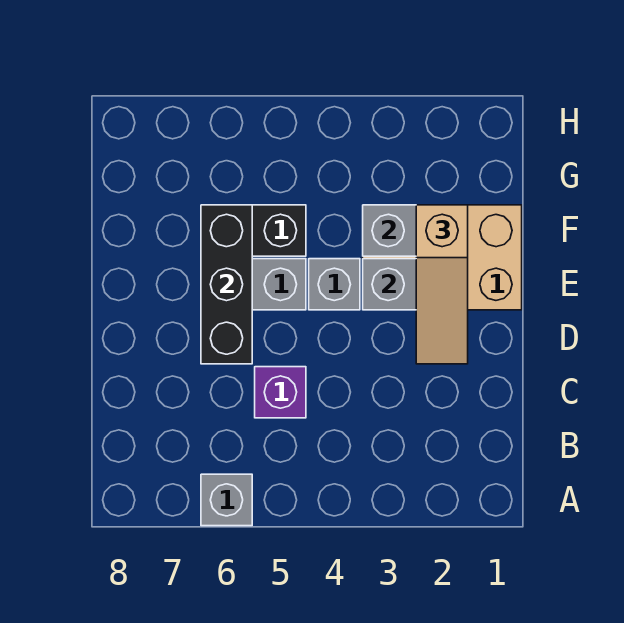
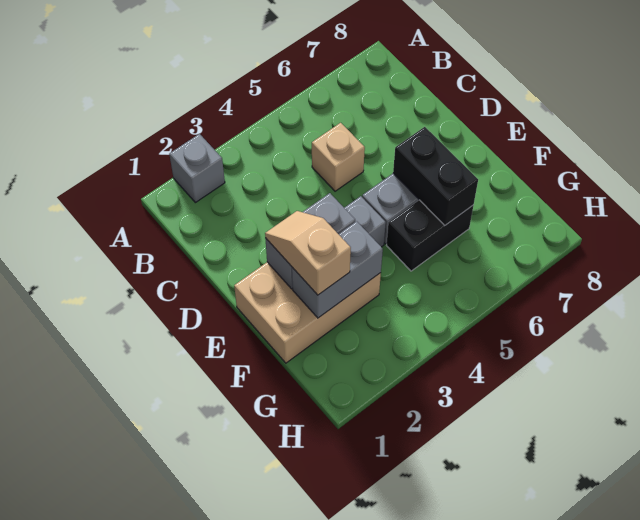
grey 1x1 brick [201,474,252,526] -> grey 1x1 brick moved to [169,134,225,203]
purple 1x1 brick [255,367,306,418] -> tan 1x1 brick [312,123,365,191]
tan 1x3 slope [416,205,468,364] -> tan 1x2 slope [265,211,351,295]
black 1x3 brick [201,205,252,364] -> black 1x2 brick [393,127,478,226]

